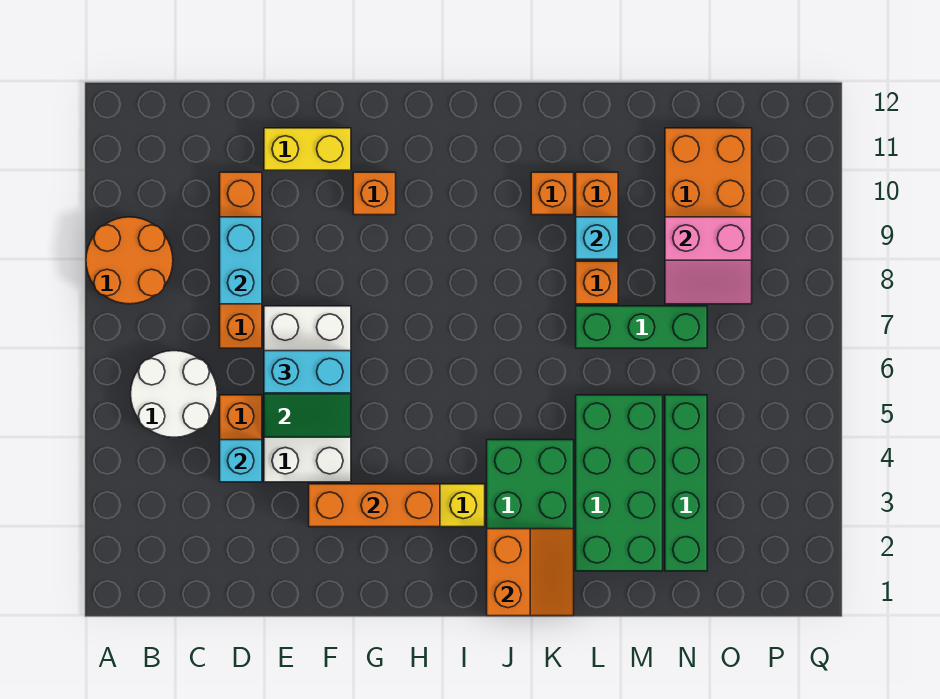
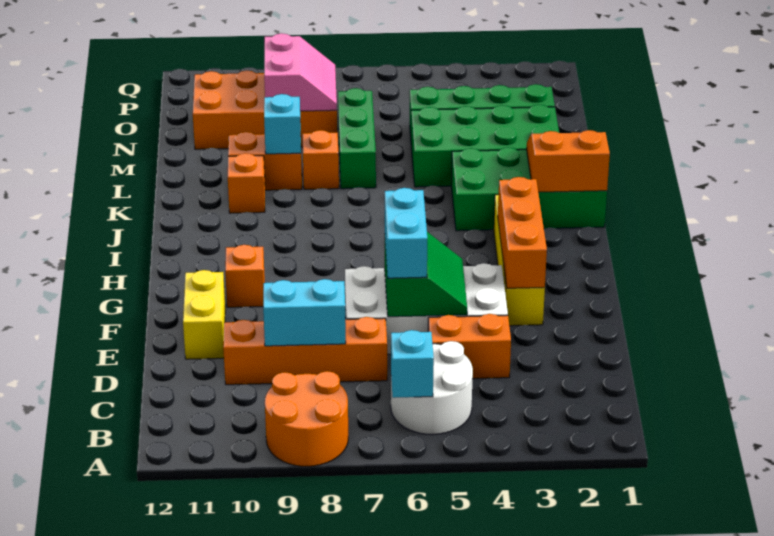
cyan 1x1 brick [220,440,262,482] -> cyan 1x1 brick moved to [391,330,434,398]

